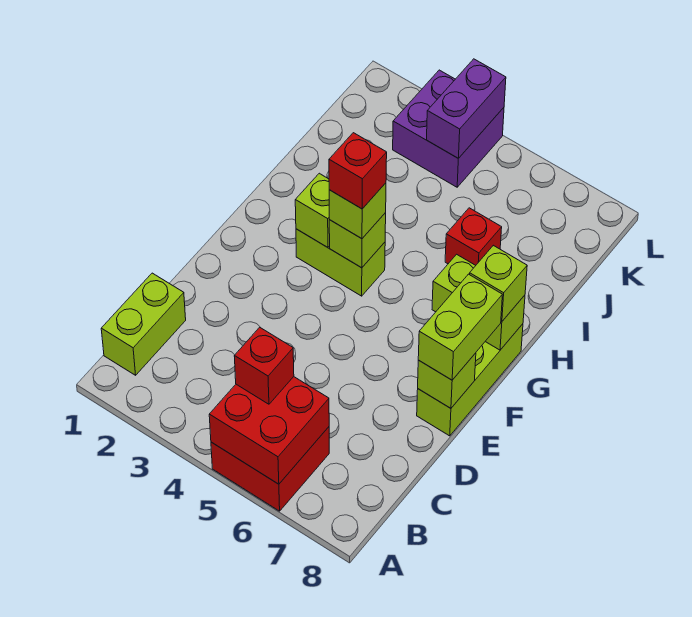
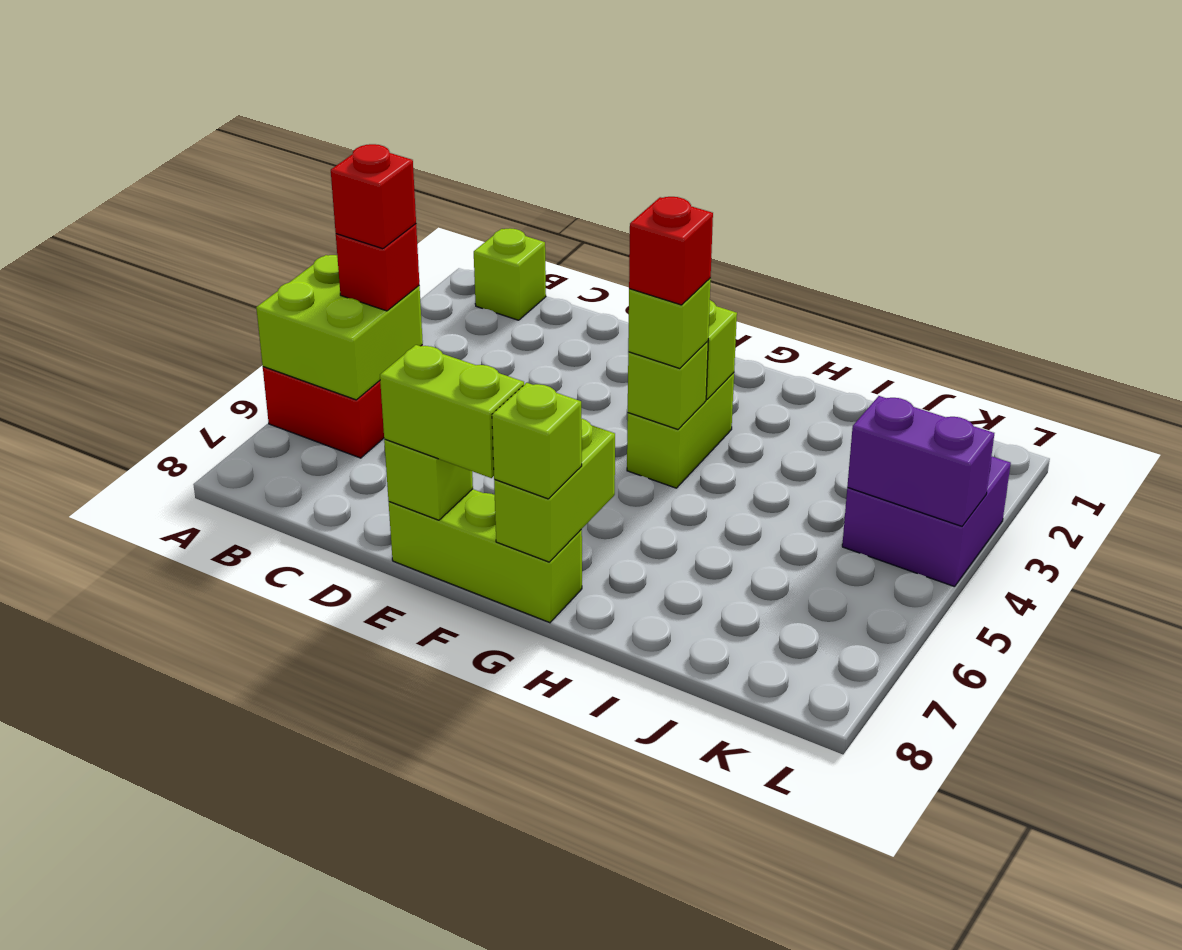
red 2x2 brick [209,377,329,484] -> lime 2x2 brick [256,255,423,400]
lime 1x2 brick [101,273,186,375] -> lime 1x1 brick [474,228,546,320]
red 1x1 brick [445,208,502,265] -> red 1x1 brick moved to [331,144,416,249]

